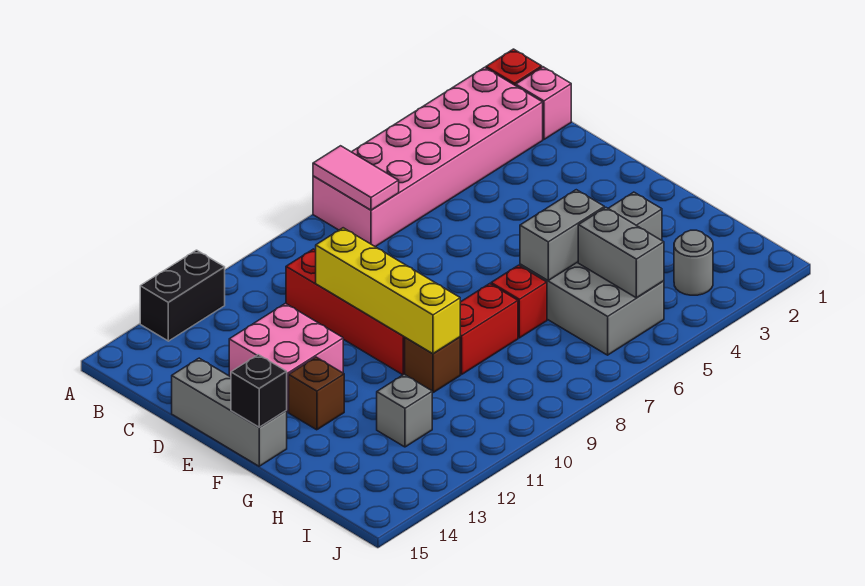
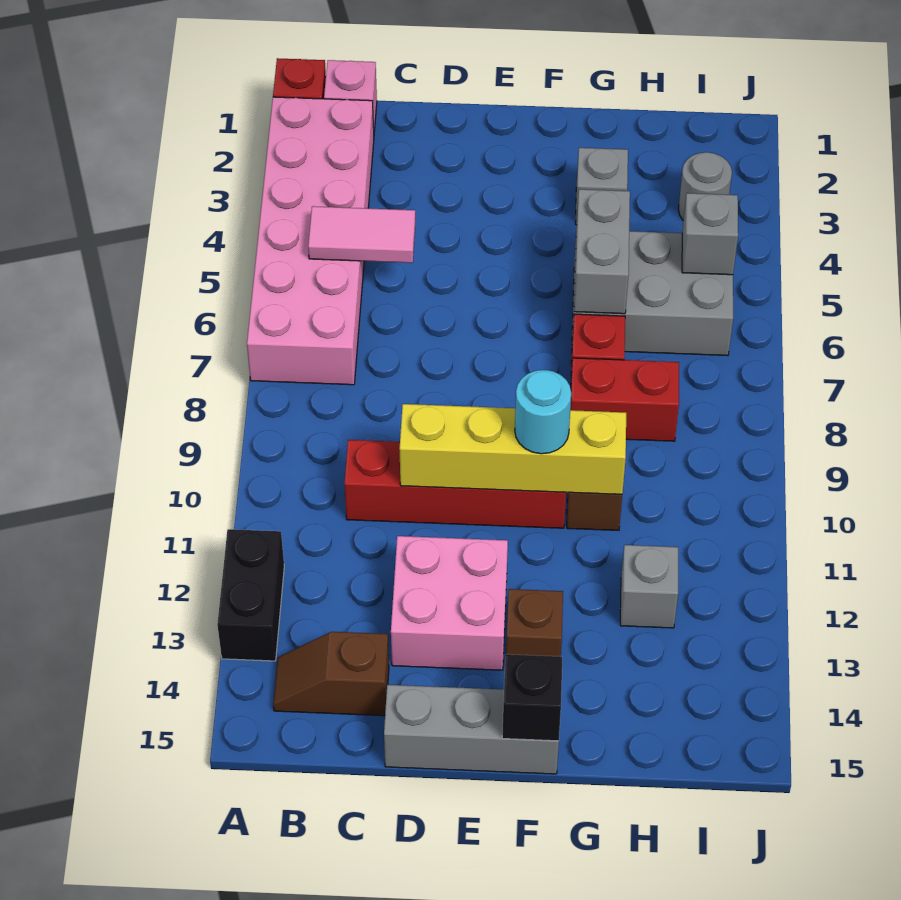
pink 1x2 tile [313,146,399,210] -> pink 1x2 tile moved to [308,206,415,263]
none -> brown 1x2 slope [273,632,389,716]
none -> cyan 1x1 round brick [515,370,571,454]
red 1x2 brick [460,284,518,374] -> red 1x2 brick turned to [570,358,679,441]
grey 1x2 brick [578,207,664,298] -> grey 1x1 brick [682,193,738,275]

